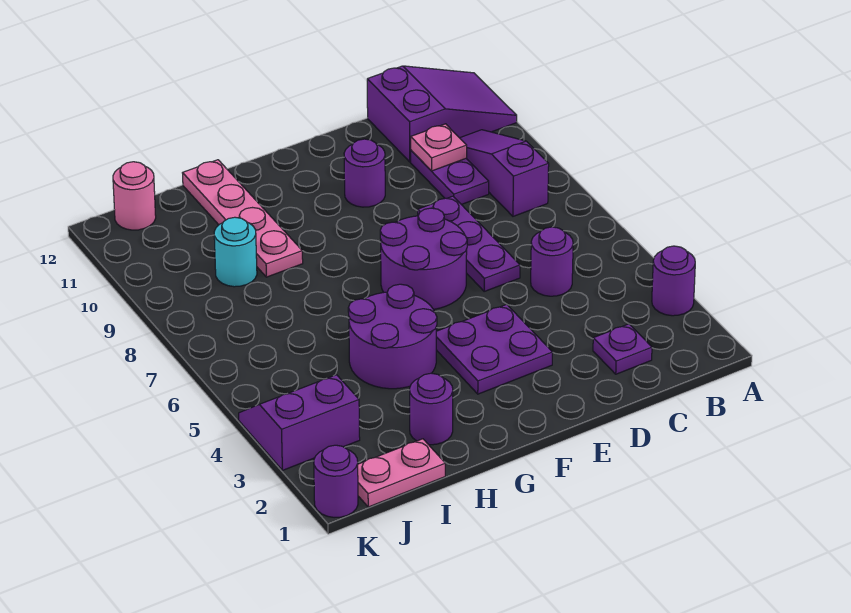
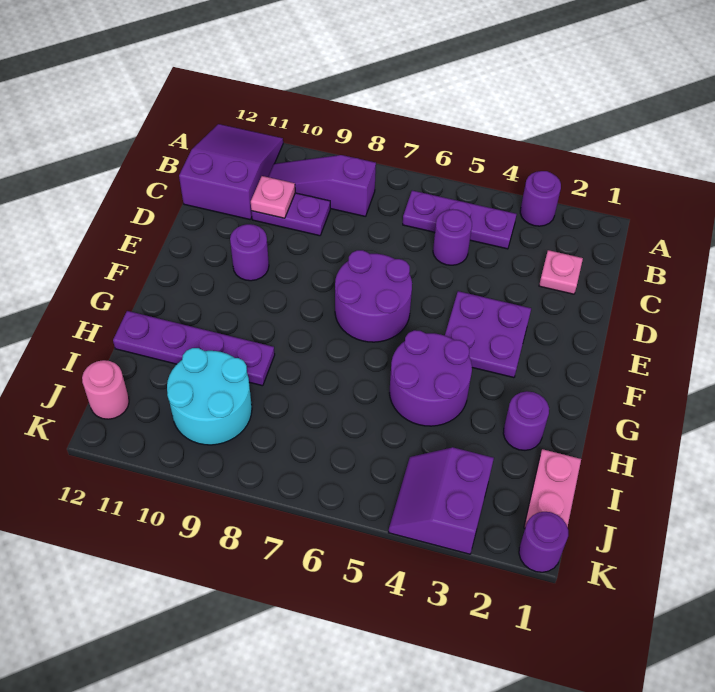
purple 1x1 plate [593,324,652,374] -> pink 1x1 plate [539,250,583,294]
purple 1x3 plate [418,196,520,291] -> purple 1x3 plate moved to [403,191,517,249]
pink 1x4 plate [183,160,303,277] -> purple 1x4 plate [113,311,275,386]
cyan 1x1 round brick [214,217,257,287] -> cyan 2x2 round brick [167,348,252,445]

